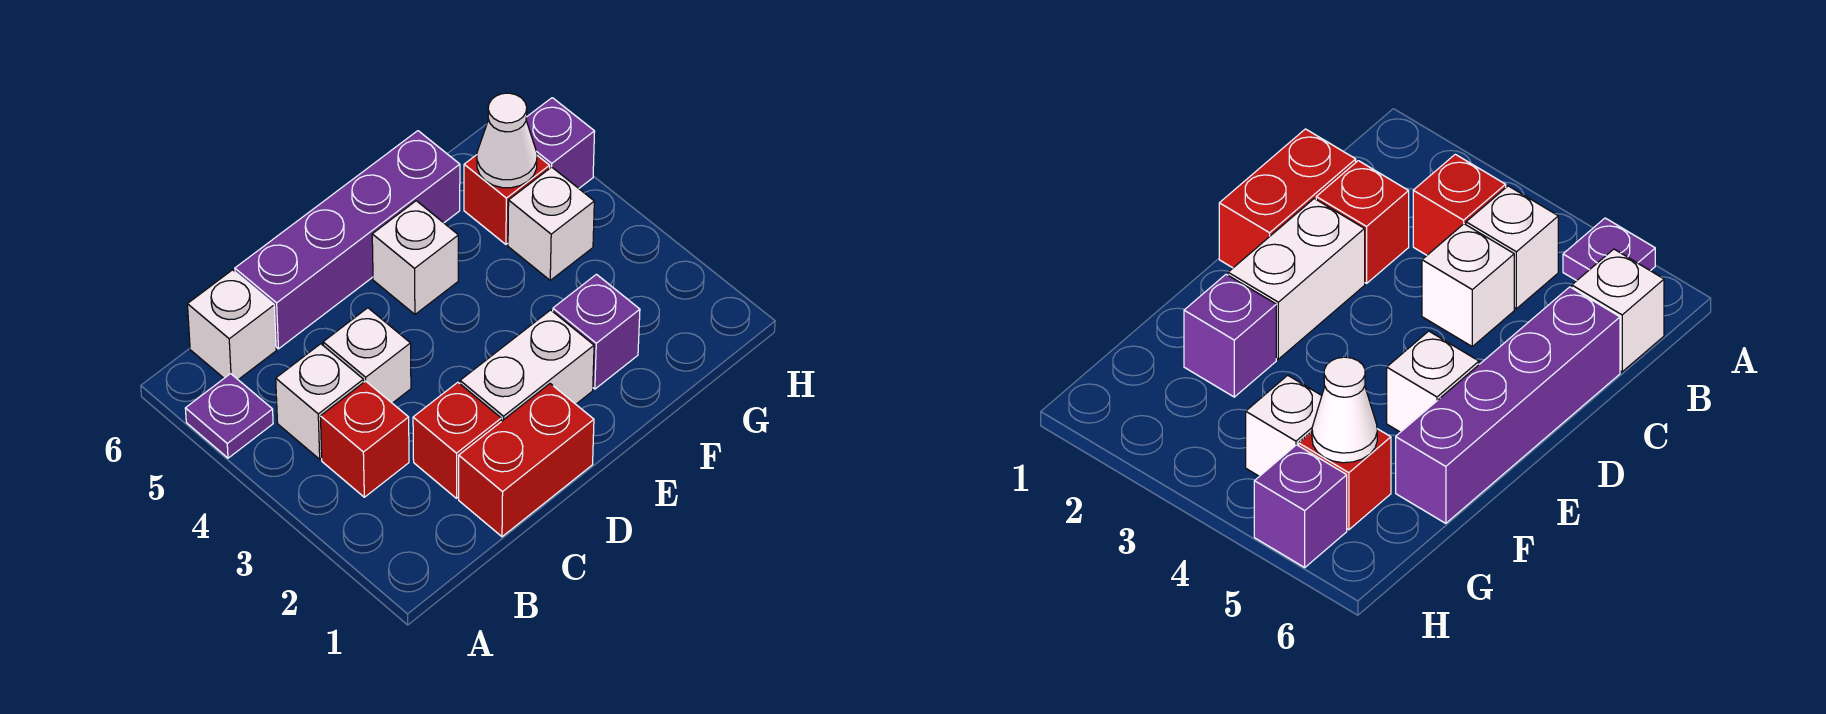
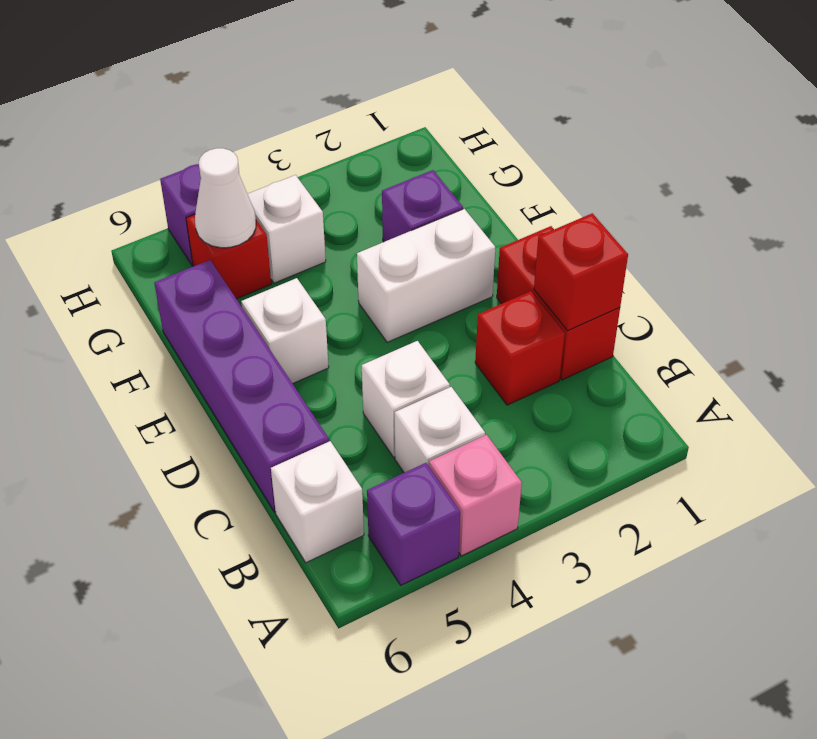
none -> pink 1x1 brick [429,435,522,556]
purple 1x1 plate [185,374,273,458] -> purple 1x1 brick [367,463,460,585]
red 1x1 brick [320,381,409,497] -> red 1x1 brick moved to [534,213,628,331]
white 1x2 brick [460,310,594,421] -> white 1x2 brick turned to [357,209,495,342]

